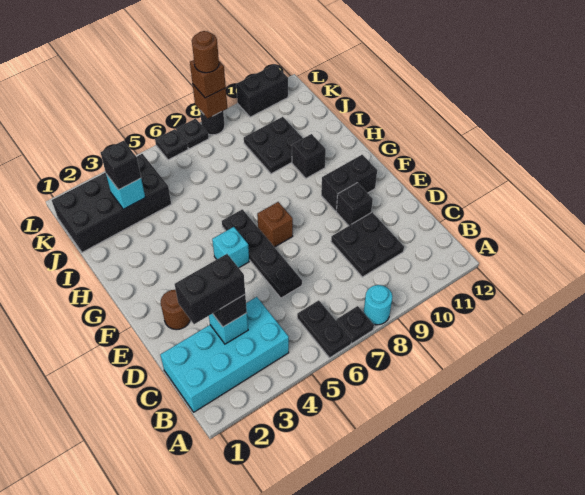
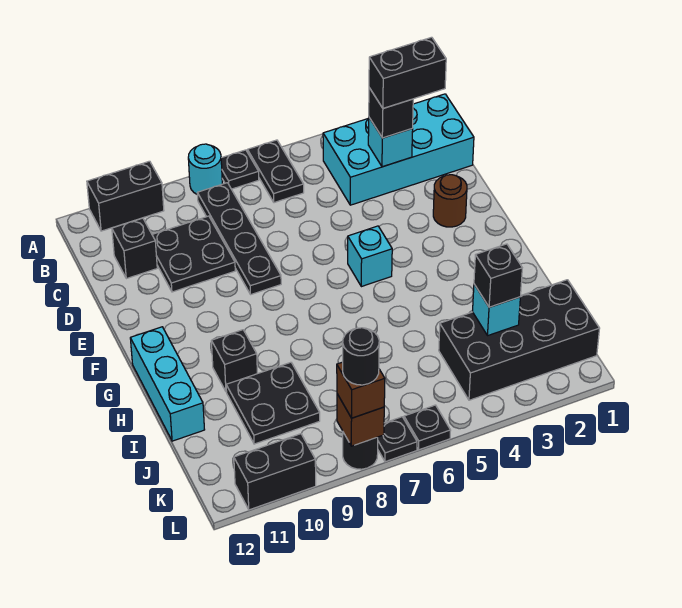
black 1x4 plate [222,209,302,298] -> black 1x4 plate moved to [197,183,281,295]
black 1x1 brick [336,183,373,226] -> black 1x1 brick moved to [112,218,157,279]
brown 1x1 brick [257,202,293,247] -> none
black 1x2 brick [321,155,377,211] -> black 1x2 brick moved to [87,161,164,231]
none -> cyan 1x3 brick [130,327,205,441]
brown 1x1 round brick [192,31,219,73] -> black 1x1 round brick [343,328,379,385]

